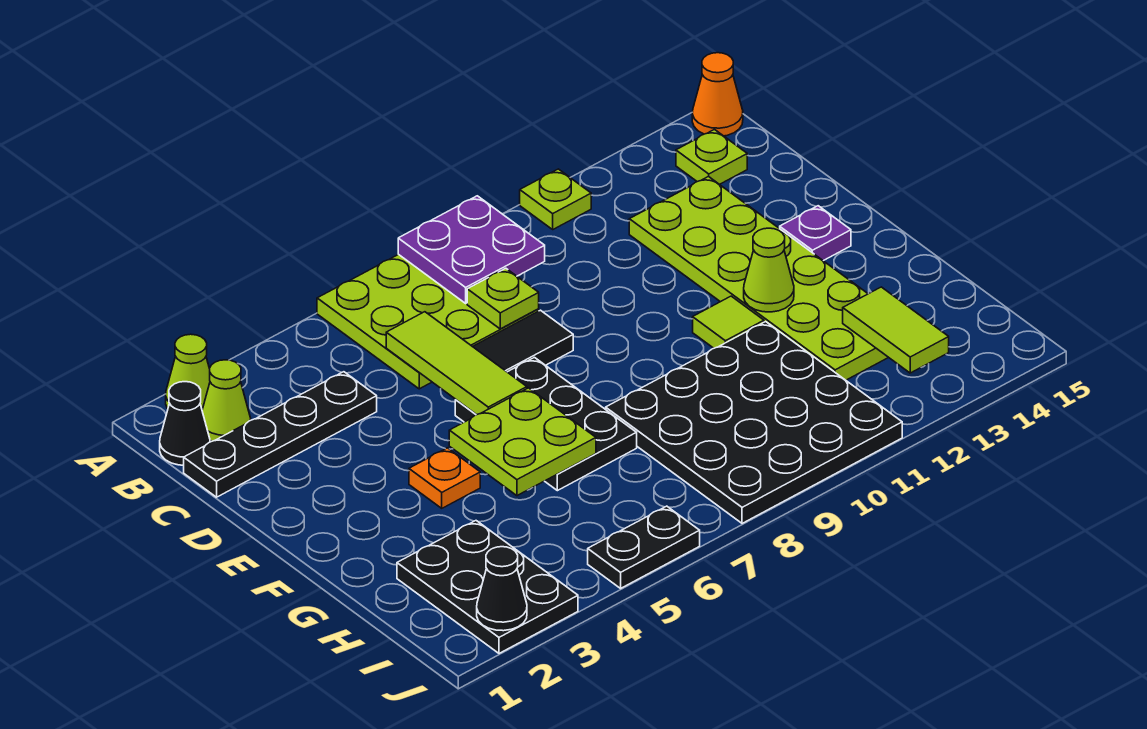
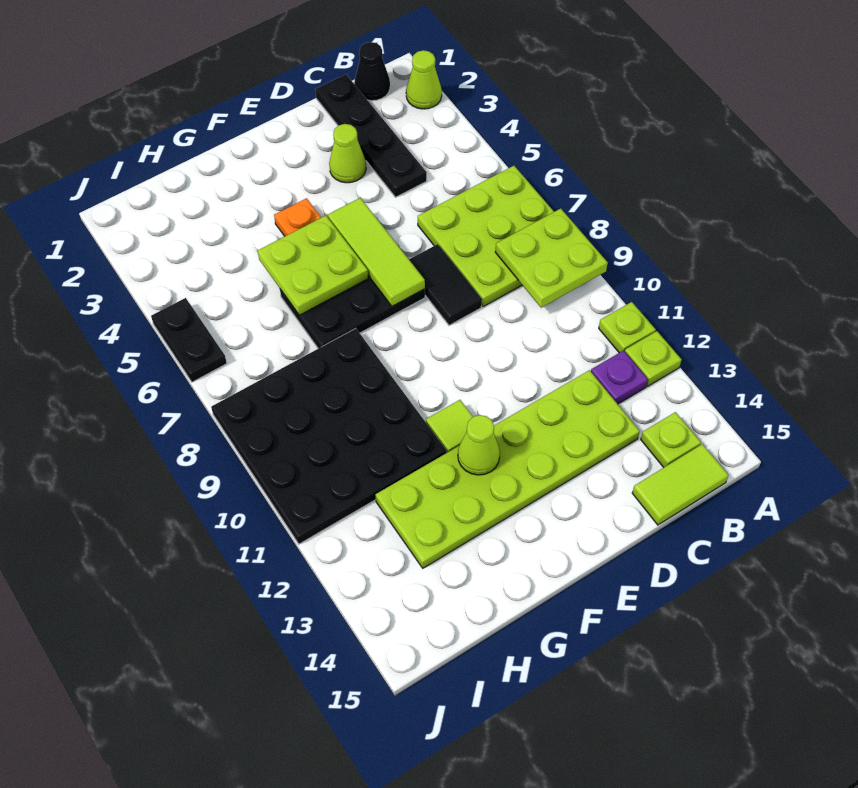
purple 2x2 plate [398,196,545,303] -> lime 2x2 plate [495,209,608,308]
orange 1x1 cone [692,53,743,136] -> none
lime 1x1 cone [202,360,251,441] -> lime 1x1 cone moved to [329,124,366,183]
lime 1x3 tile [386,312,527,415] -> lime 1x3 tile turned to [328,198,425,306]
lime 1x1 plate [467,268,539,329] -> lime 1x1 plate moved to [625,331,681,386]
purple 1x1 plate [780,206,851,261] -> purple 1x1 plate moved to [591,350,648,404]
black 2x3 plate [397,521,578,653] -> none
lime 1x2 tile [843,287,949,373] -> lime 1x2 tile moved to [632,444,728,525]
black 1x1 cone [477,547,527,631] -> none

